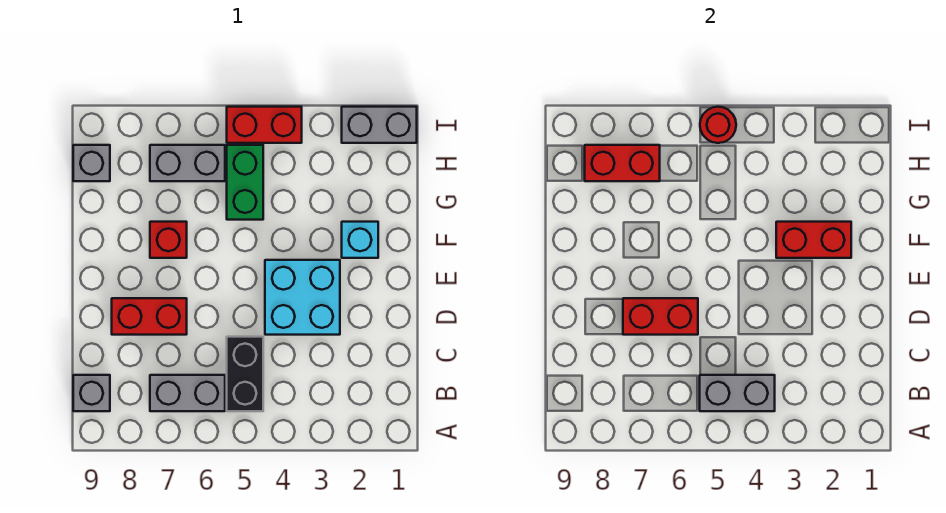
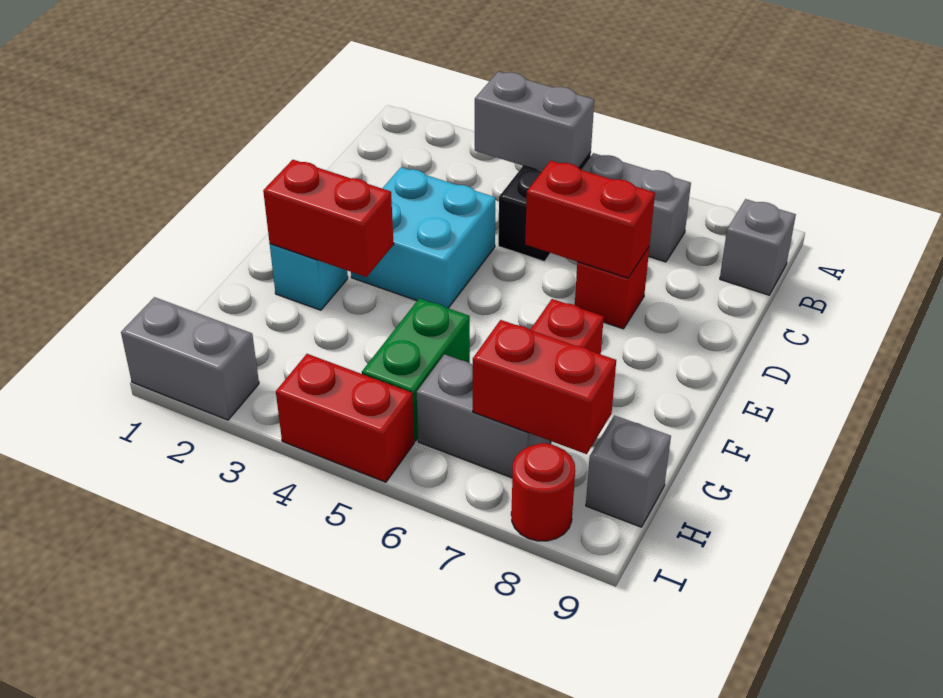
red 1x2 brick [112,298,187,335] -> red 1x1 brick [575,248,649,329]
red 1x1 round brick [700,107,736,143] -> red 1x1 round brick moved to [511,443,575,541]

